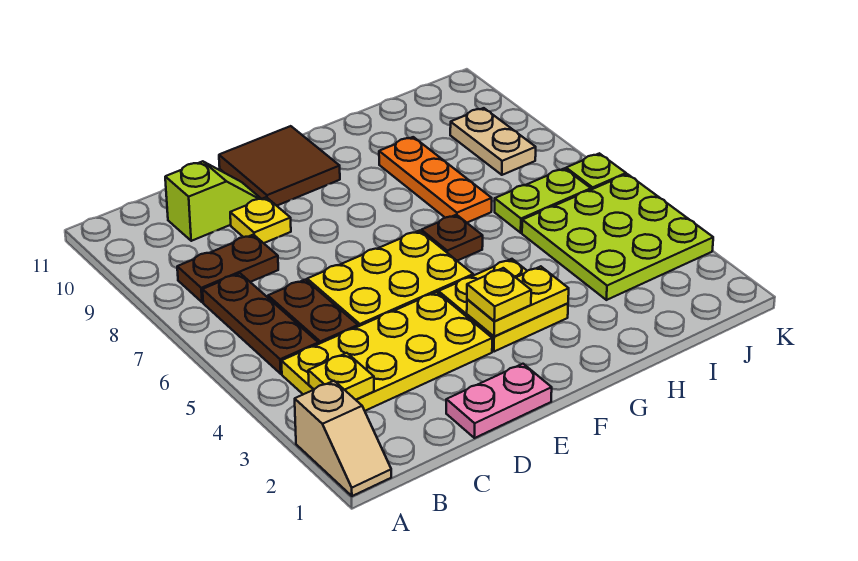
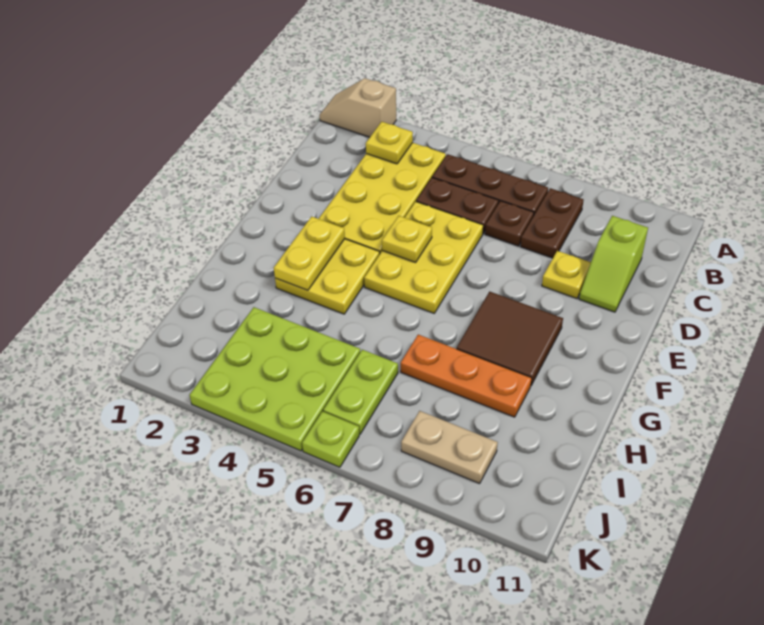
pink 1x2 plate [446,364,552,438] -> none
brown 2x2 tile [219,126,340,206] -> brown 2x2 tile moved to [457,292,563,385]
yellow 1x1 plate [467,268,531,321] -> yellow 1x1 plate moved to [382,216,432,262]
brown 1x1 plate [421,215,483,261] -> brown 1x1 plate moved to [485,201,534,246]

